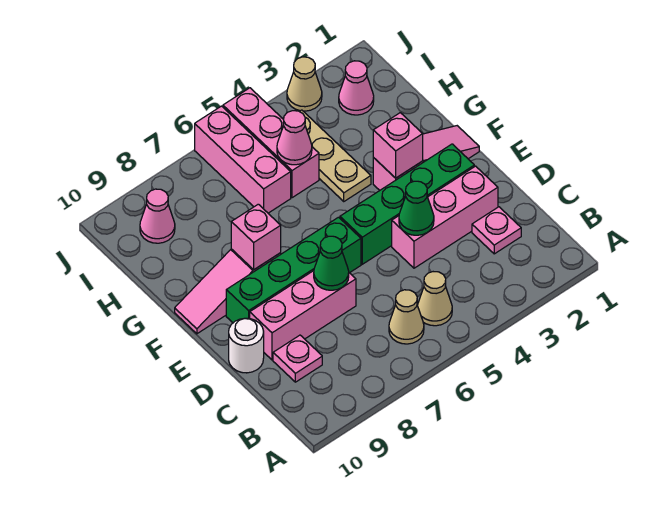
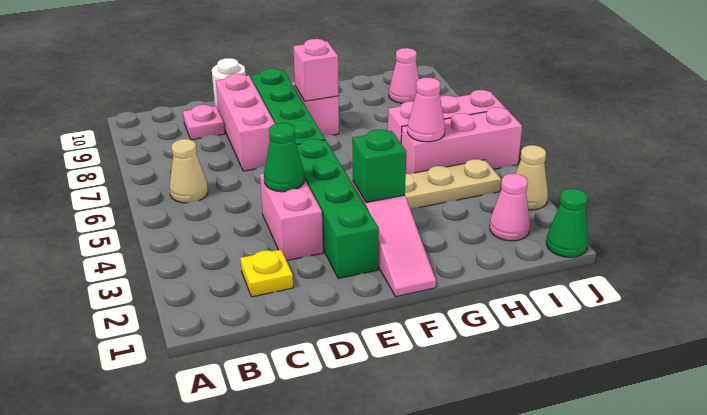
tan 1x1 cone [418,272,452,326] -> none
pink 1x1 plate [472,207,521,254] -> yellow 1x1 plate [240,250,293,297]
pink 1x3 brick [392,166,498,268] -> pink 1x2 brick [260,173,323,261]
green 1x1 cone [314,236,349,290] -> green 1x1 cone moved to [546,189,588,257]
pink 1x1 brick [373,113,423,178] -> green 1x1 brick [353,130,406,202]

